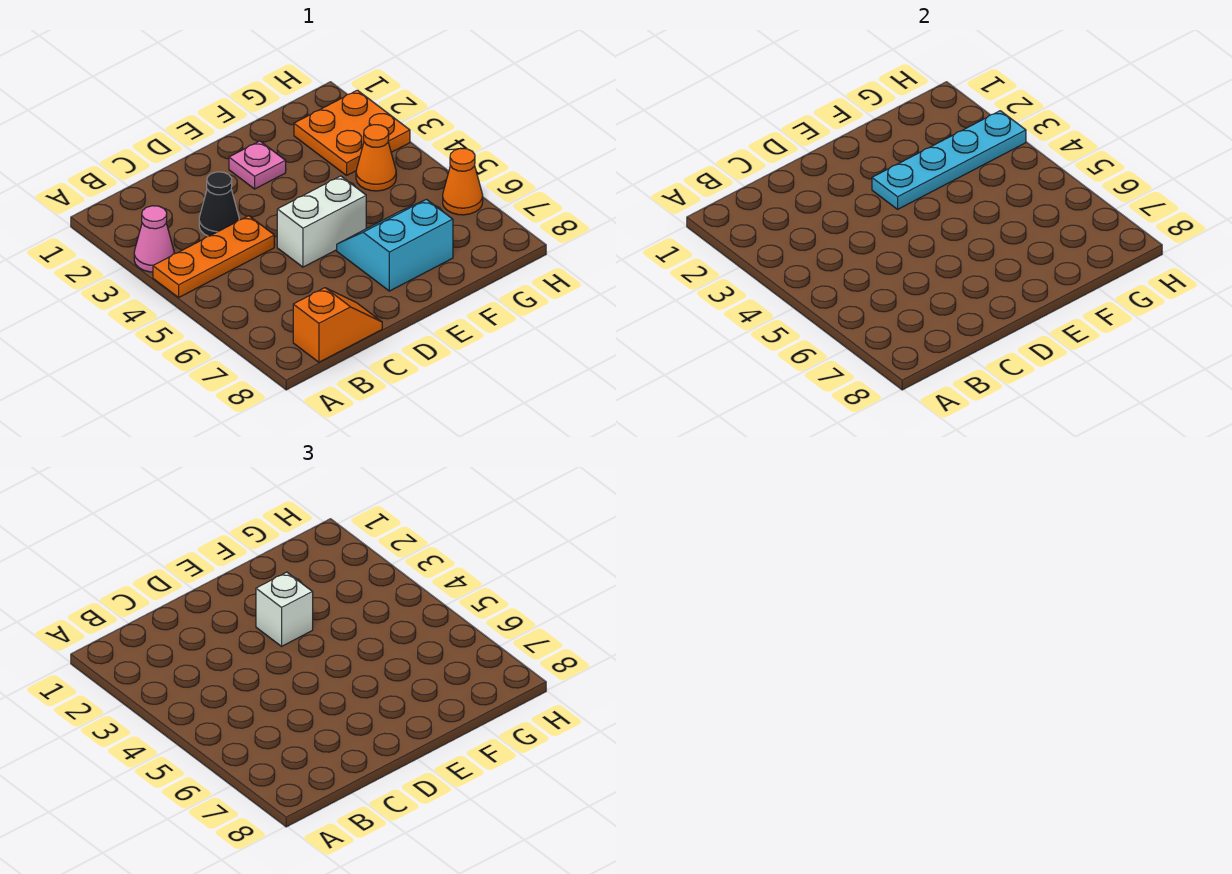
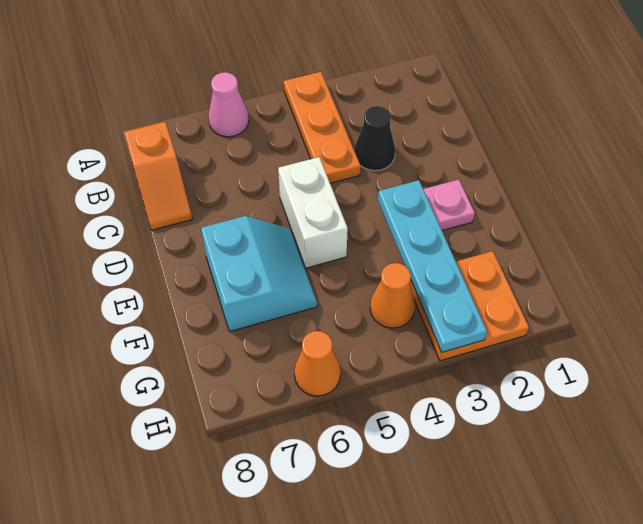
pink 1x1 cone [134,206,174,272] -> pink 1x1 cone moved to [208,72,249,137]
white 1x1 brick [256,572,313,646] -> none

